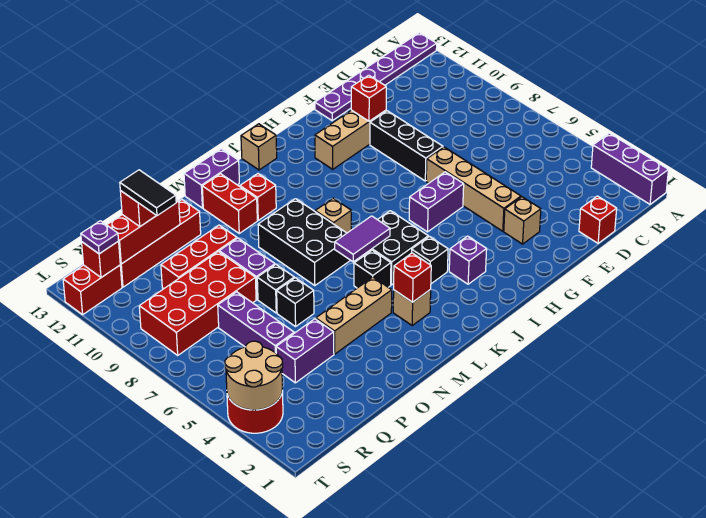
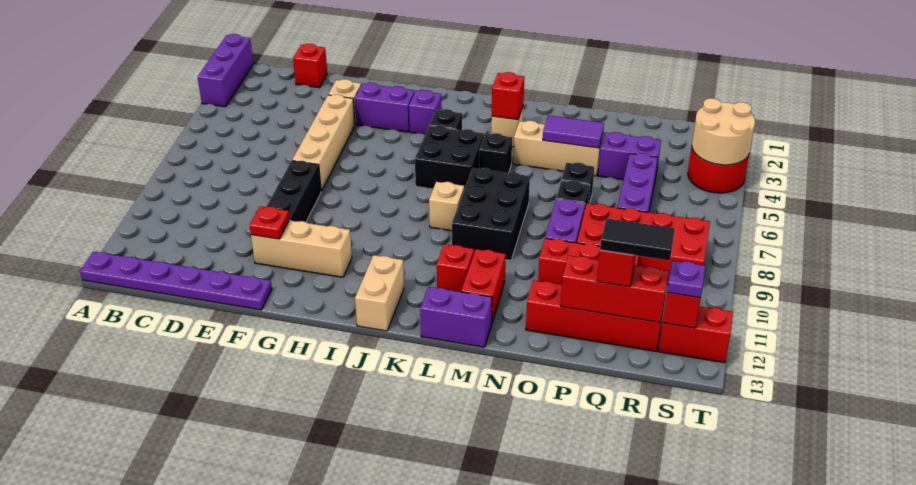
red 1x1 brick [351,75,386,121] -> red 1x1 plate [249,206,289,239]
purple 1x2 brick [409,172,464,232] -> purple 1x2 brick moved to [355,83,414,132]
tan 1x1 brick [241,124,277,170] -> tan 1x2 brick [355,255,404,331]
purple 1x2 tile [335,216,390,262] -> purple 1x2 tile moved to [543,115,604,148]
black 1x2 tile [120,170,176,216] -> black 1x2 tile turned to [600,218,675,261]

